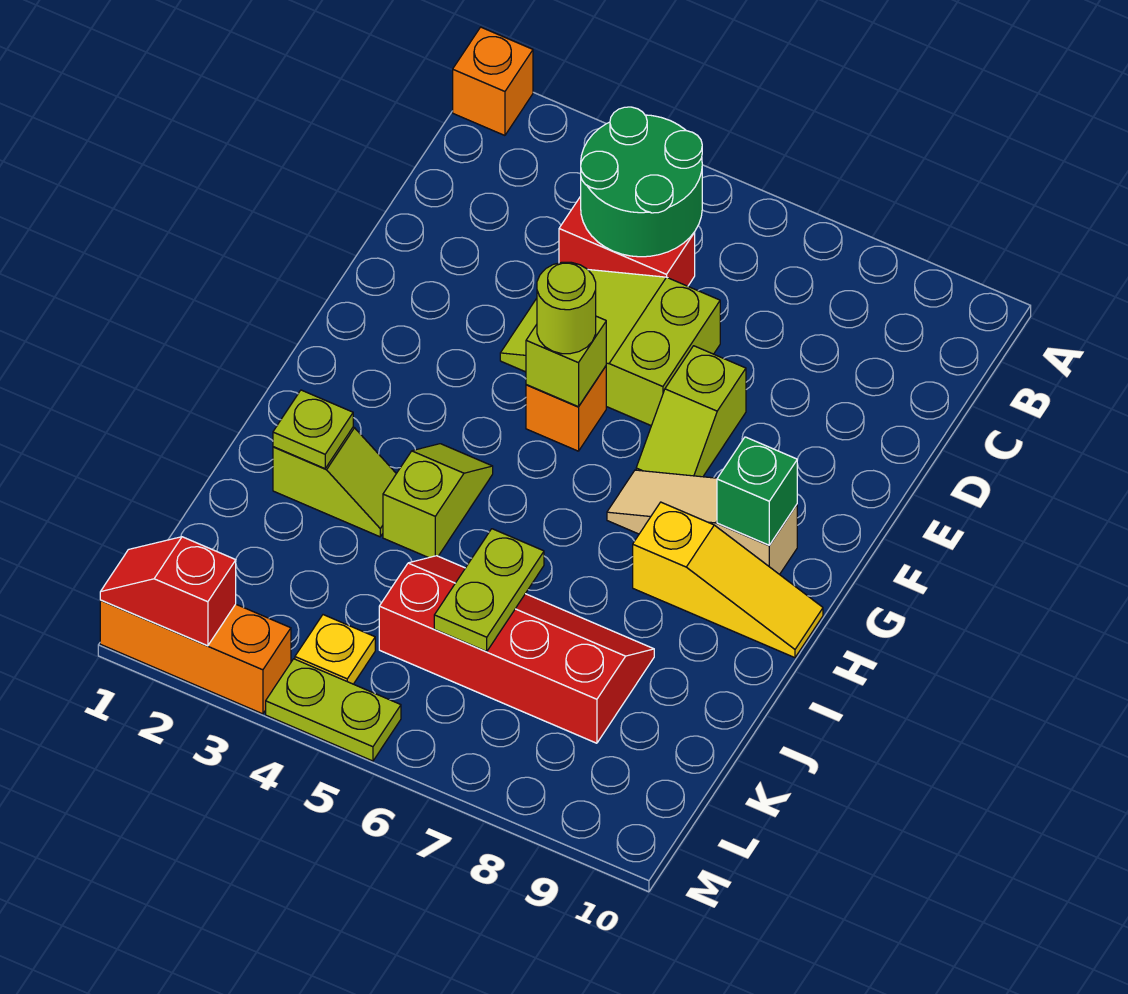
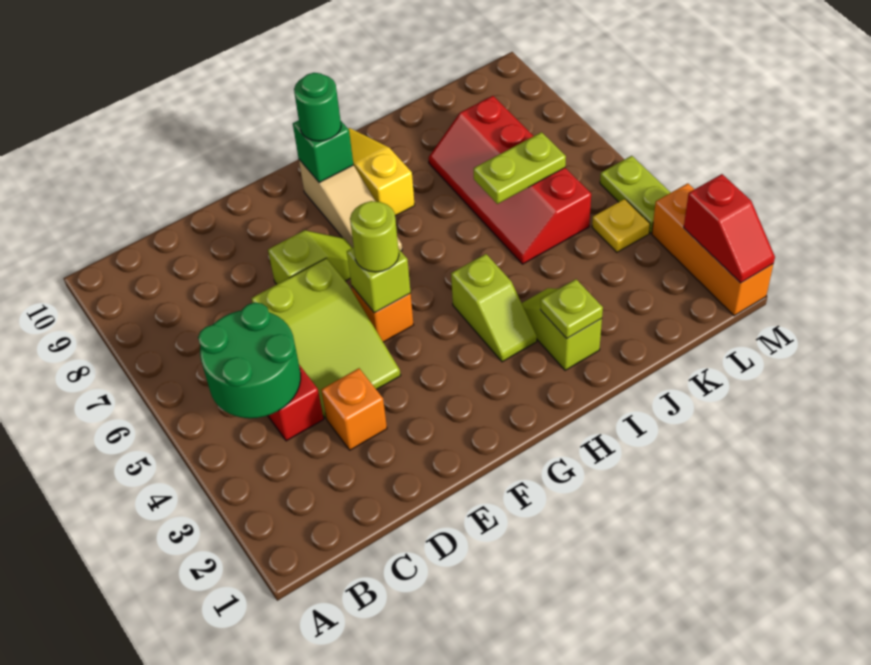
orange 1x1 brick [453,27,533,135] -> orange 1x1 brick moved to [321,368,387,450]
none -> green 1x1 round brick [294,73,341,141]
lime 1x2 slope [383,444,493,558] -> lime 1x2 slope turned to [451,254,537,362]

